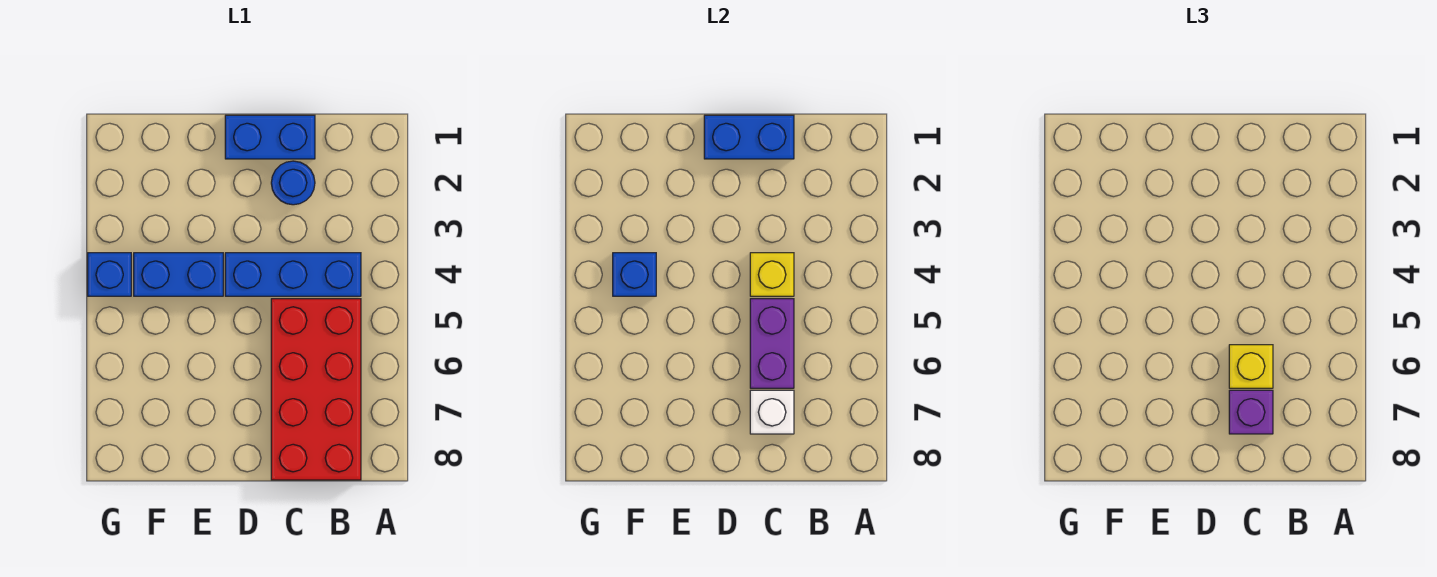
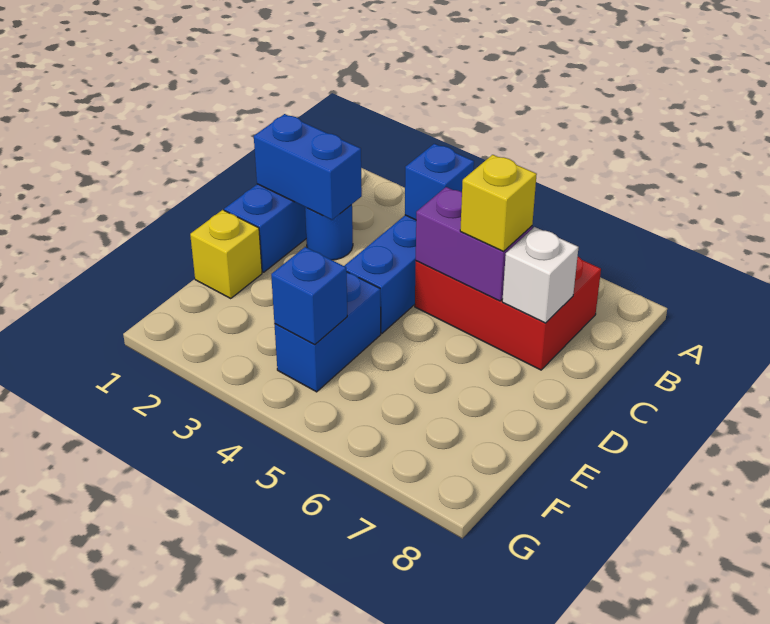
red 2x4 brick [271,299,361,480] -> red 2x3 brick [415,257,601,370]
blue 1x2 brick [704,115,794,159] -> blue 1x2 brick turned to [254,114,362,220]
yellow 1x1 brick [750,253,794,296] -> yellow 1x1 brick moved to [190,210,262,298]
purple 1x1 brick [1229,390,1273,434] -> none
blue 1x1 brick [88,253,131,296] -> blue 1x1 brick moved to [405,144,474,220]

